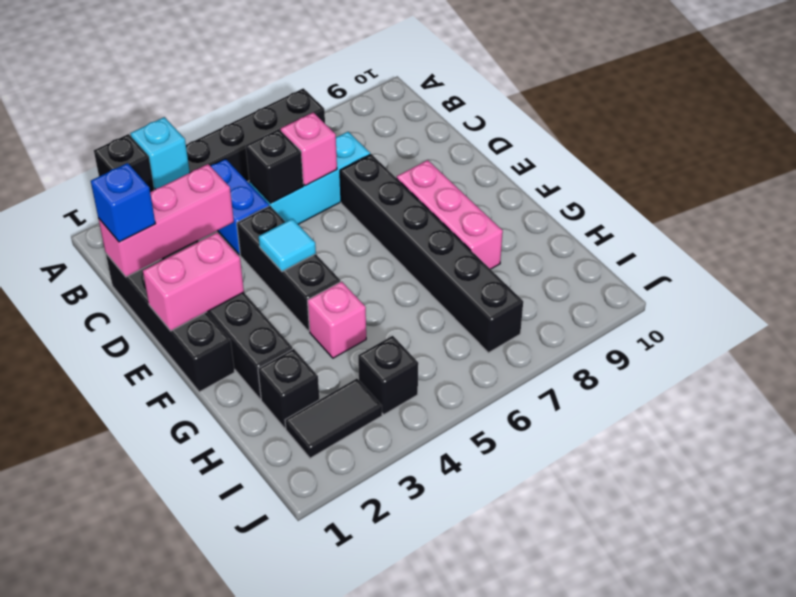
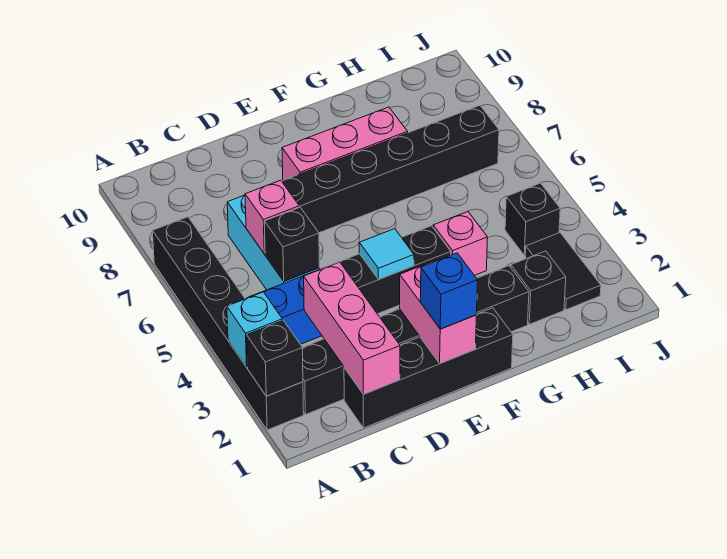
blue 1x1 brick [91,163,155,242] -> blue 1x1 brick moved to [420,253,478,329]

